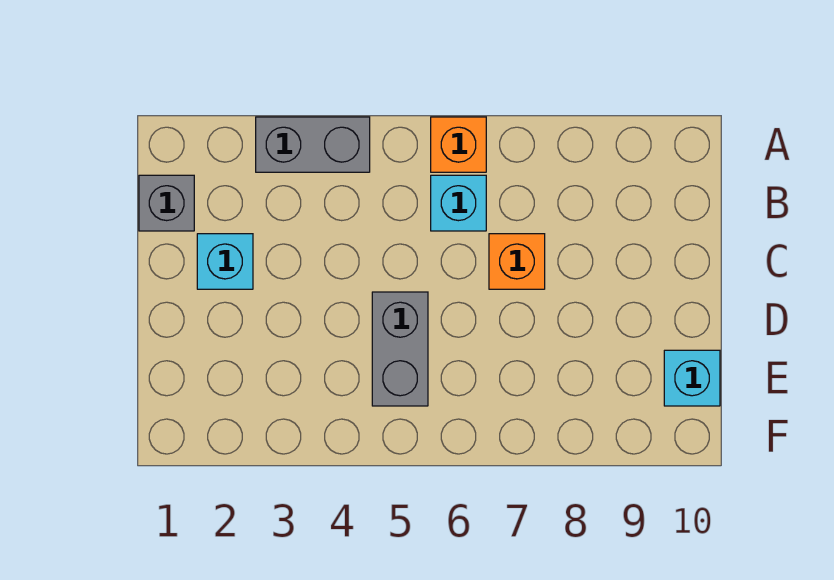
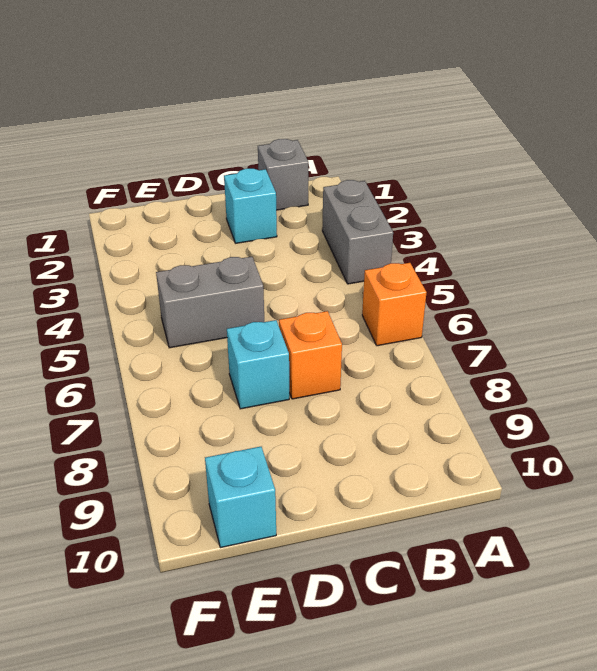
cyan 1x1 brick [431,175,486,231] -> cyan 1x1 brick moved to [227,320,289,409]

